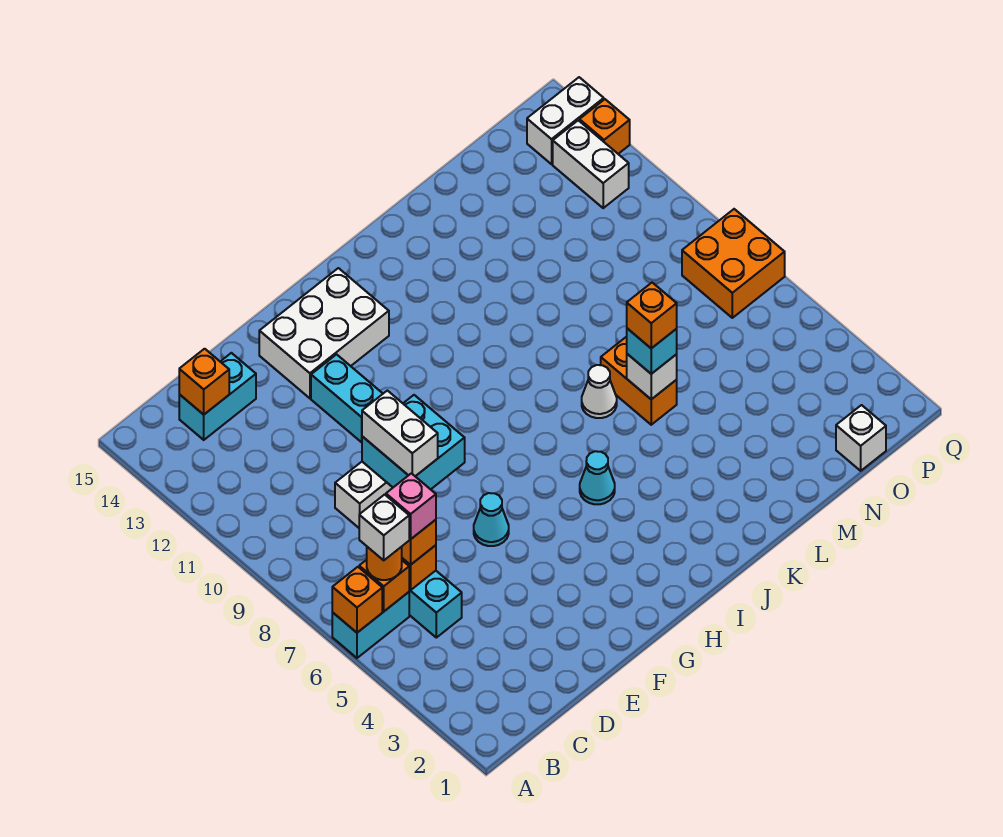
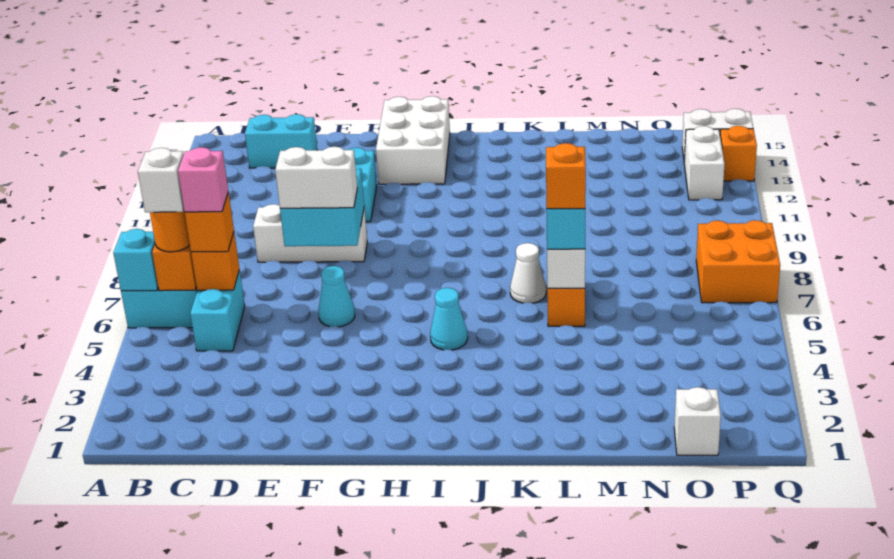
orange 1x1 brick [332,567,382,633] -> cyan 1x1 brick [113,229,158,291]
orange 1x1 brick [179,349,229,415] -> none
white 1x2 brick [362,391,438,476] -> white 1x2 brick turned to [275,147,357,208]
white 2x3 brick [259,268,389,398] -> white 2x3 brick turned to [376,96,450,184]

